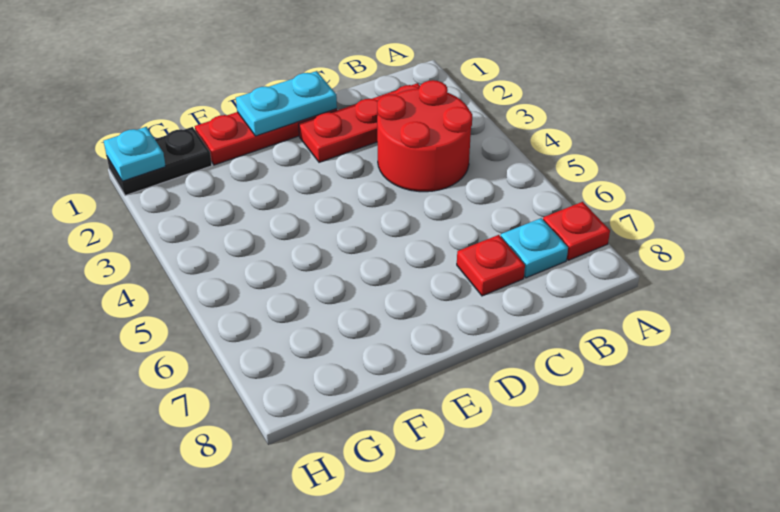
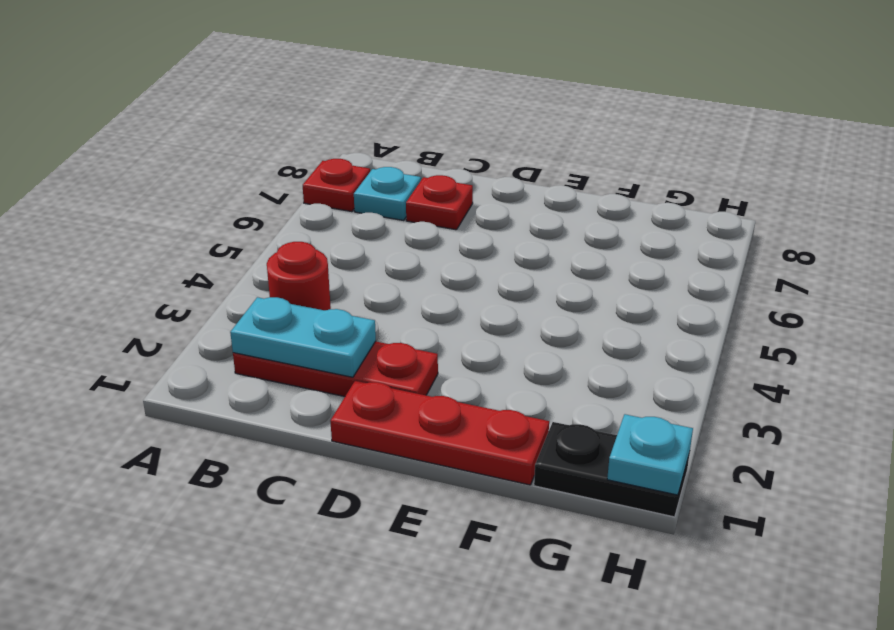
red 2x2 round brick [377,80,472,192] -> red 1x1 round brick [267,242,331,310]
cyan 1x2 plate [236,71,337,136] -> cyan 1x2 plate moved to [230,297,376,377]

